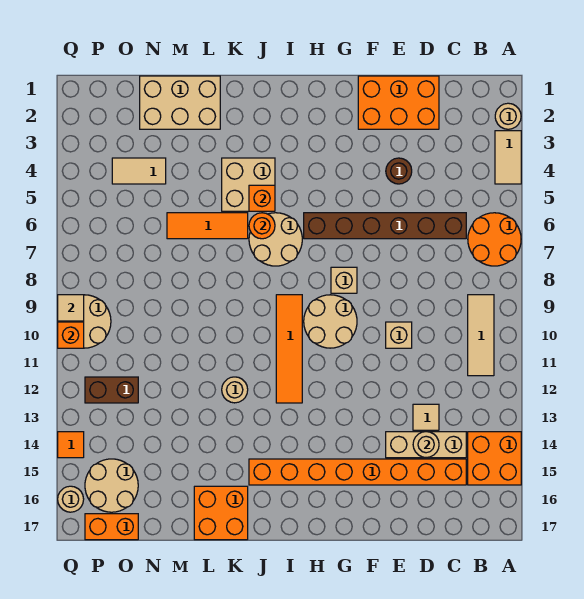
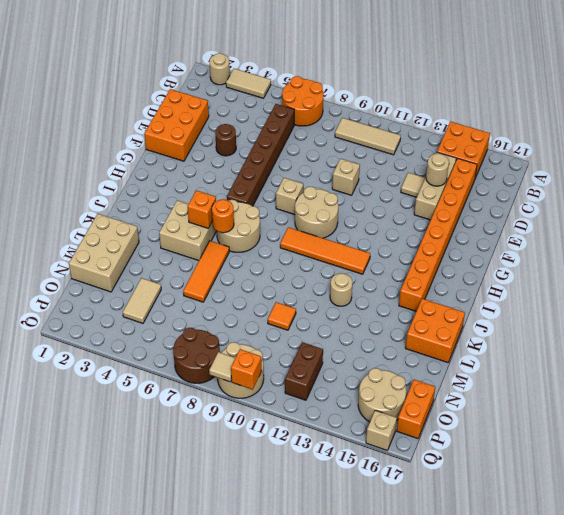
none -> brown 2x2 round brick [173,328,220,383]
orange 1x1 tile [58,432,84,458] -> orange 1x1 tile moved to [268,302,296,330]
tan 1x1 round brick [58,486,84,512] -> tan 1x1 brick [366,410,397,450]

